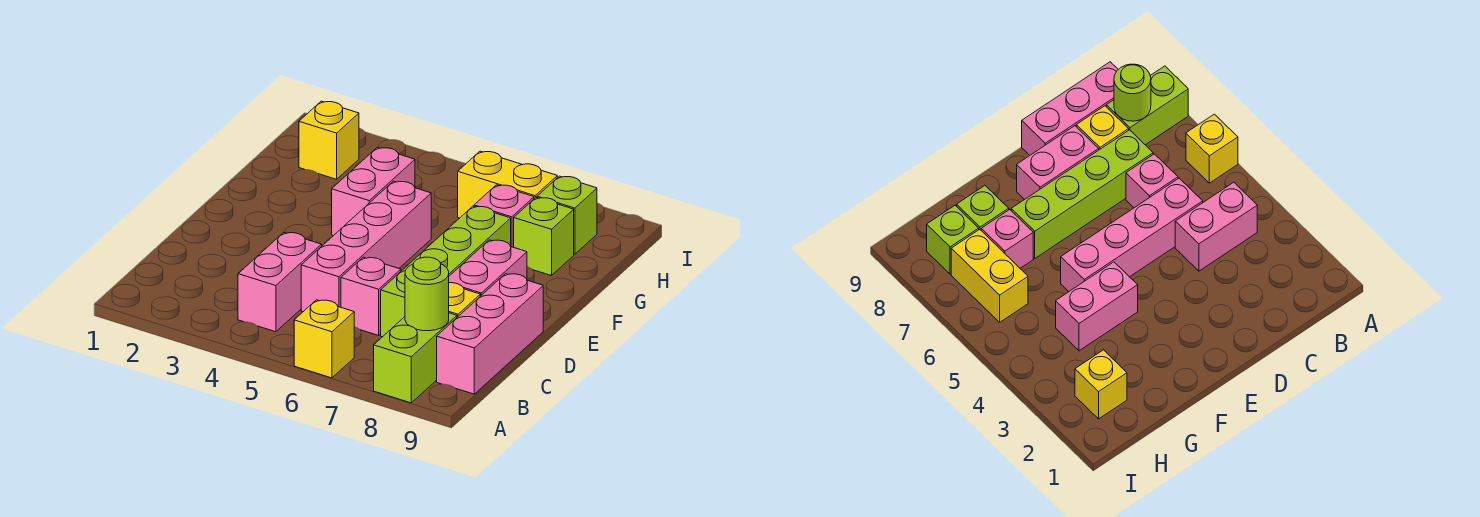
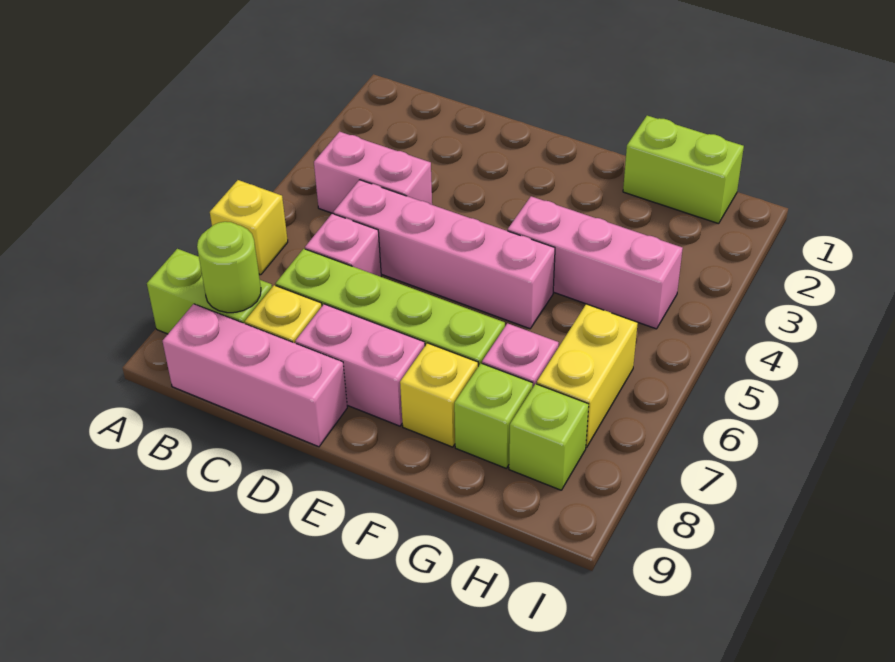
pink 1x2 brick [331,147,415,236] -> pink 1x3 brick [508,196,683,329]
none -> lime 1x2 brick [623,116,744,224]
yellow 1x1 brick [299,101,359,179] -> yellow 1x1 brick moved to [400,343,478,447]

